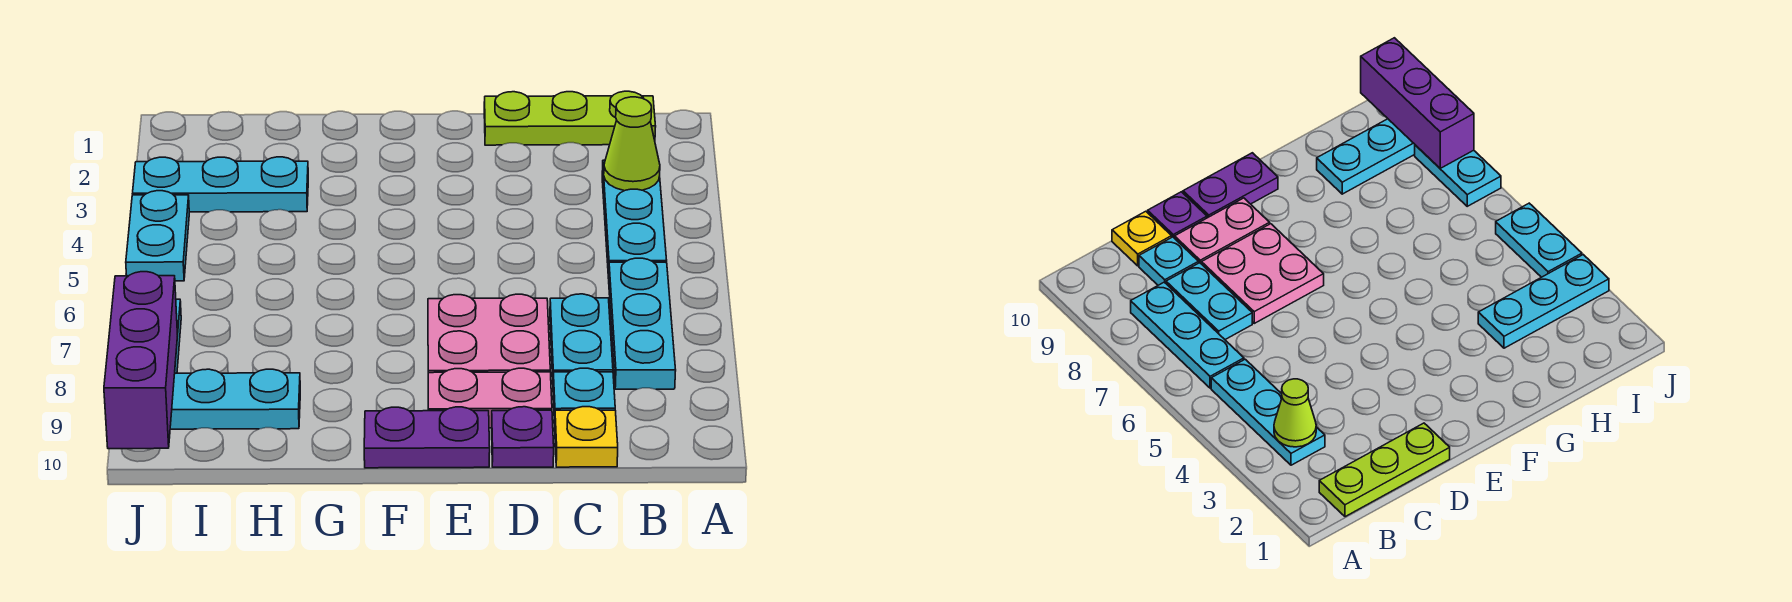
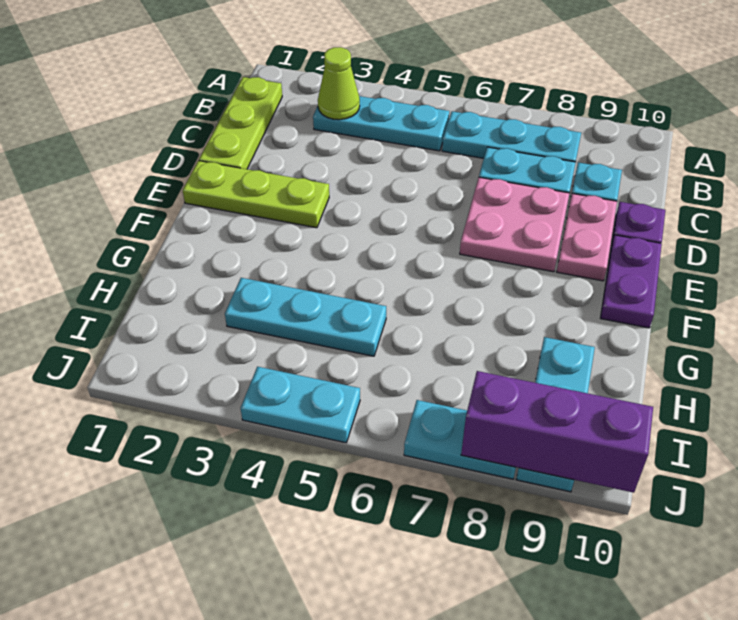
yellow 1x1 plate [555,407,618,467] -> none
none -> lime 1x3 plate [183,161,329,228]
cyan 1x3 plate [132,157,308,212] -> cyan 1x3 plate turned to [225,278,386,356]

